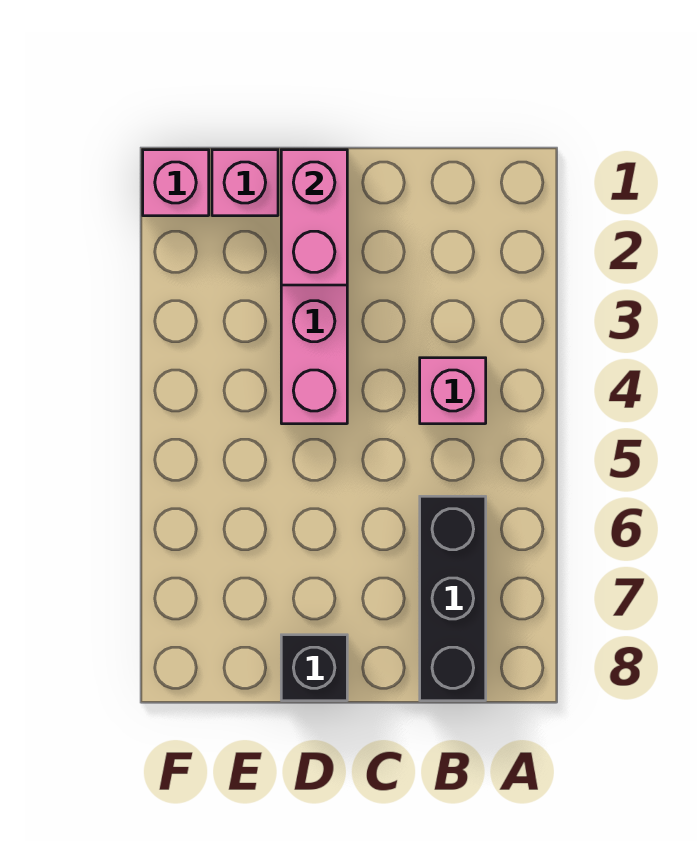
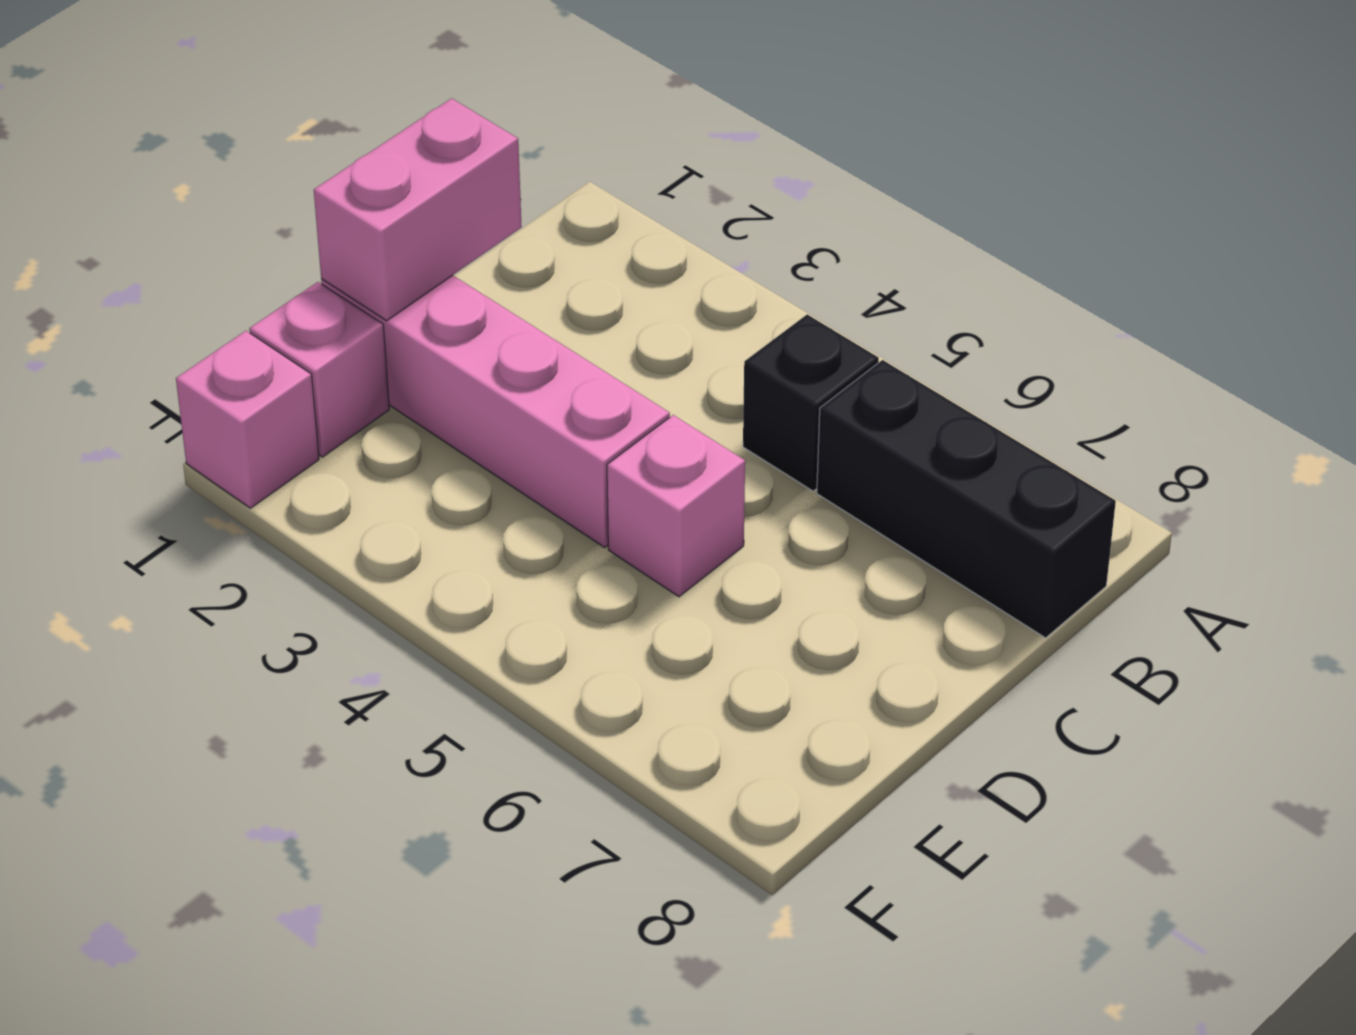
pink 1x1 brick [420,358,486,424] -> pink 1x1 brick moved to [607,415,745,597]
pink 1x2 brick [281,150,347,285] -> pink 1x2 brick turned to [314,98,522,321]
black 1x1 brick [281,635,347,701] -> black 1x1 brick moved to [743,314,879,491]

